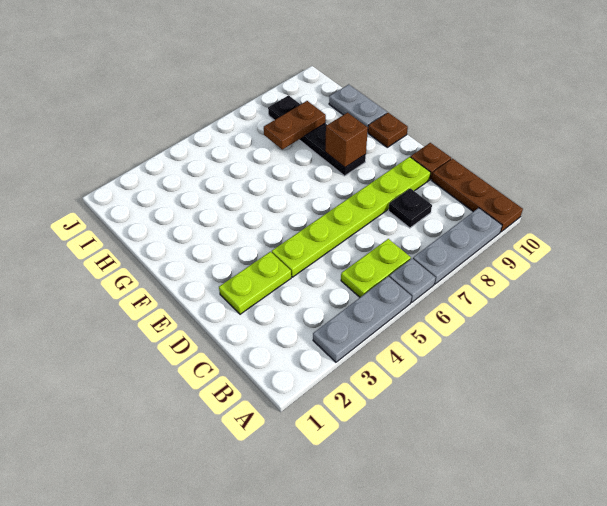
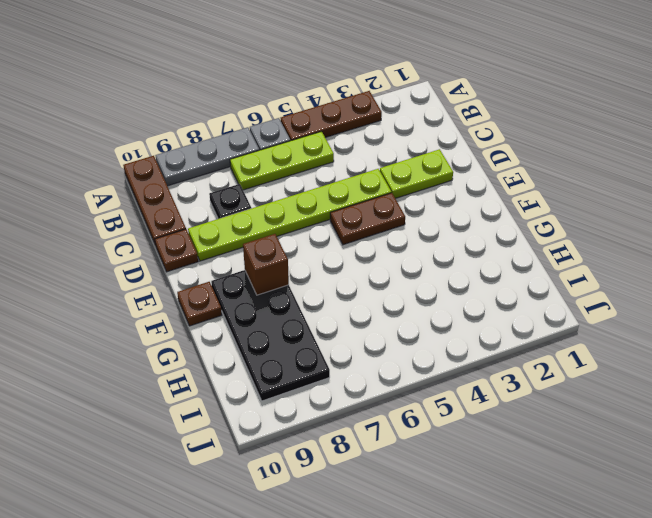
grey 1x3 plate [313,276,412,362] -> brown 1x3 plate [281,91,382,141]
lime 1x2 plate [341,239,411,297] -> lime 1x3 plate [230,132,334,190]
black 1x4 plate [268,95,366,176] -> black 2x4 plate [211,270,330,401]
grey 1x2 plate [329,85,387,127] -> none
brown 1x2 plate [264,101,326,149] -> brown 1x2 plate moved to [330,193,405,245]

